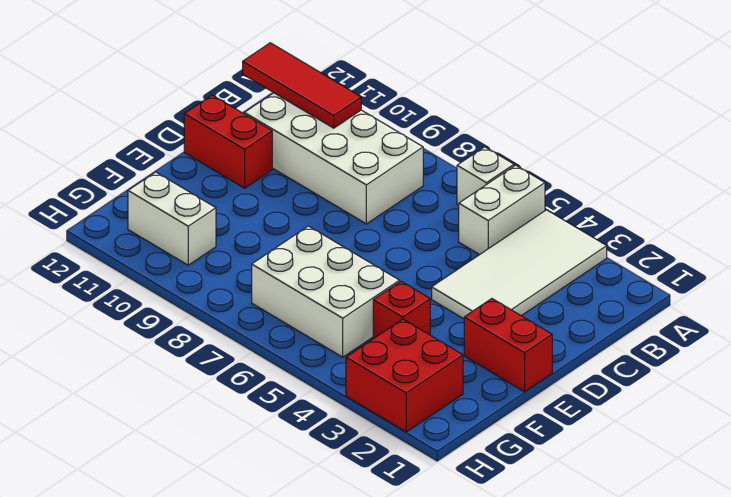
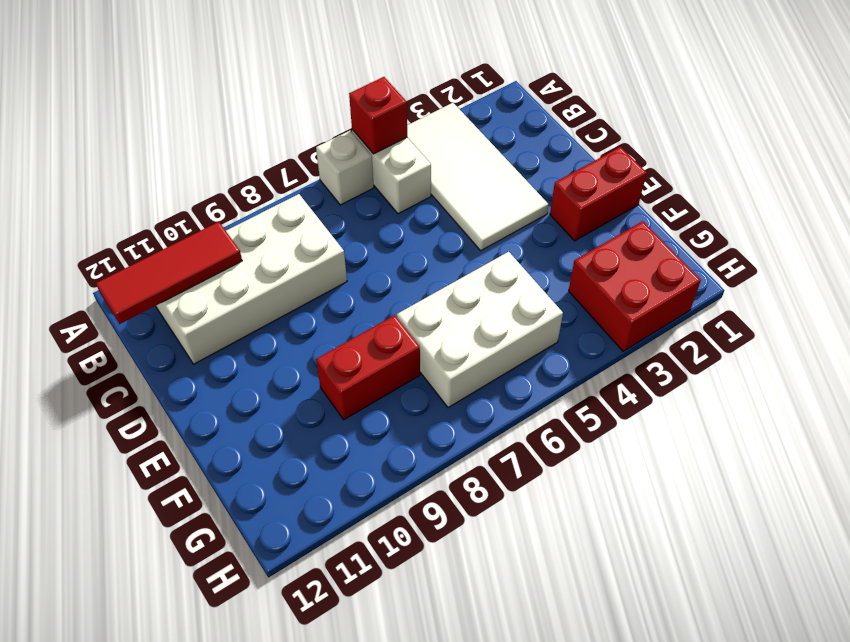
red 1x2 brick [184,95,272,188] -> red 1x2 brick moved to [316,315,420,419]
red 1x1 brick [373,281,430,339] -> red 1x1 brick moved to [349,77,407,154]
white 1x2 brick [128,172,216,265] -> none

